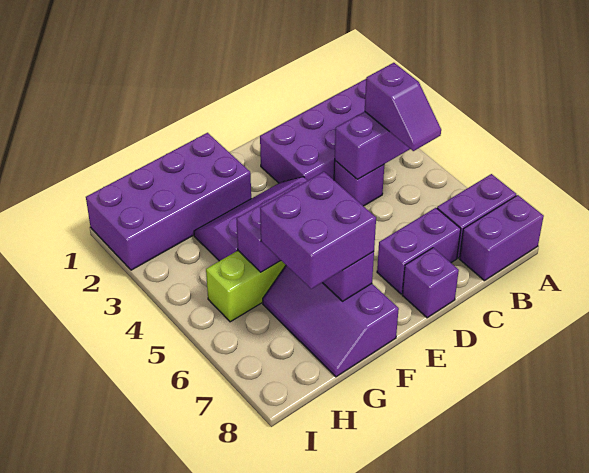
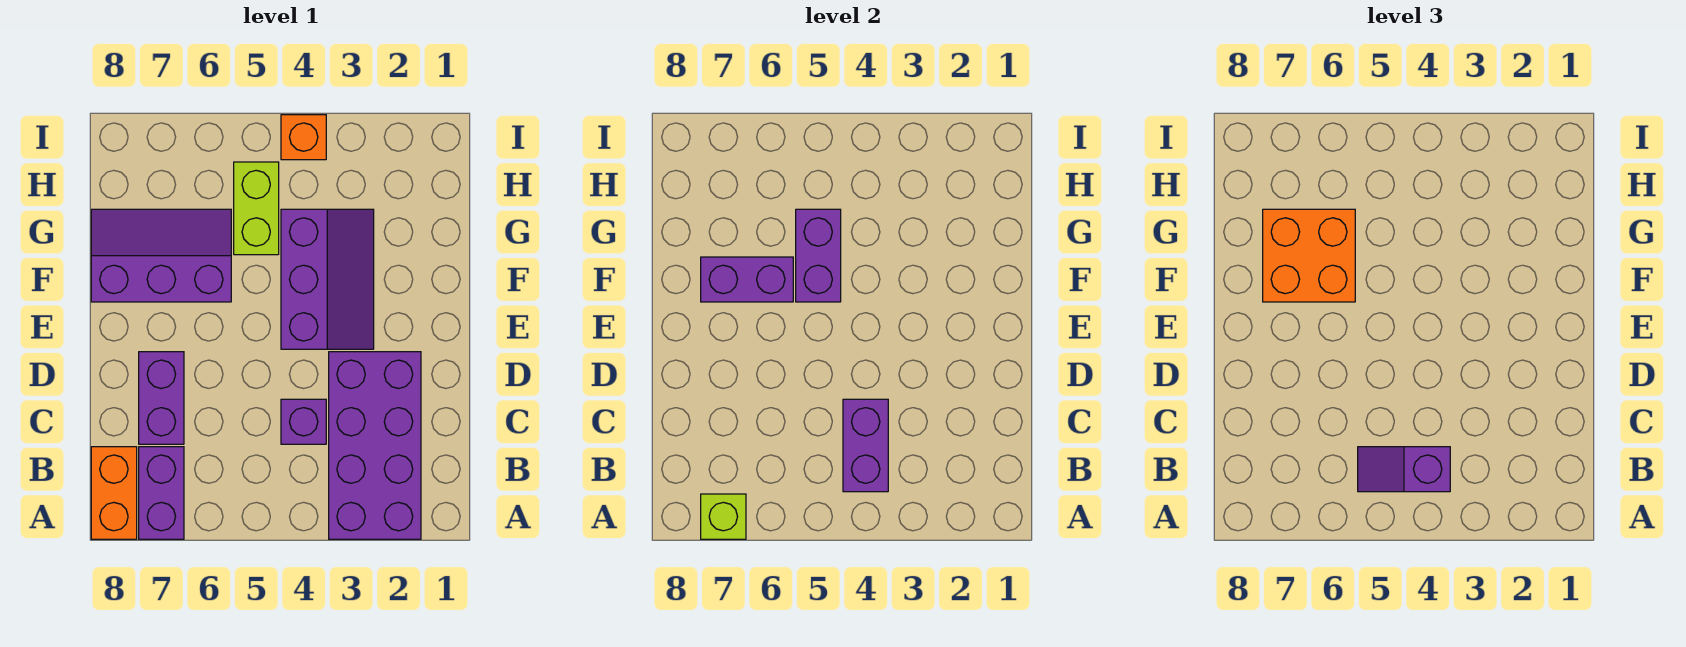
none -> lime 1x1 brick [701,494,746,539]
purple 1x2 brick [460,195,544,281] -> orange 1x2 brick [91,447,137,539]
purple 1x1 brick [402,248,459,318] -> none
purple 2x4 brick [86,133,251,270] -> none
purple 2x2 brick [260,172,376,289] -> orange 2x2 brick [1263,209,1355,302]
none -> orange 1x1 brick [281,115,326,160]

